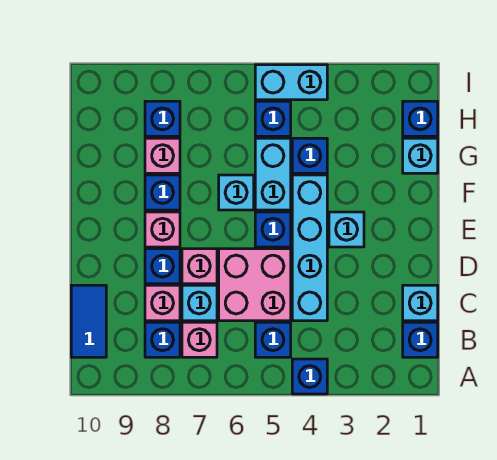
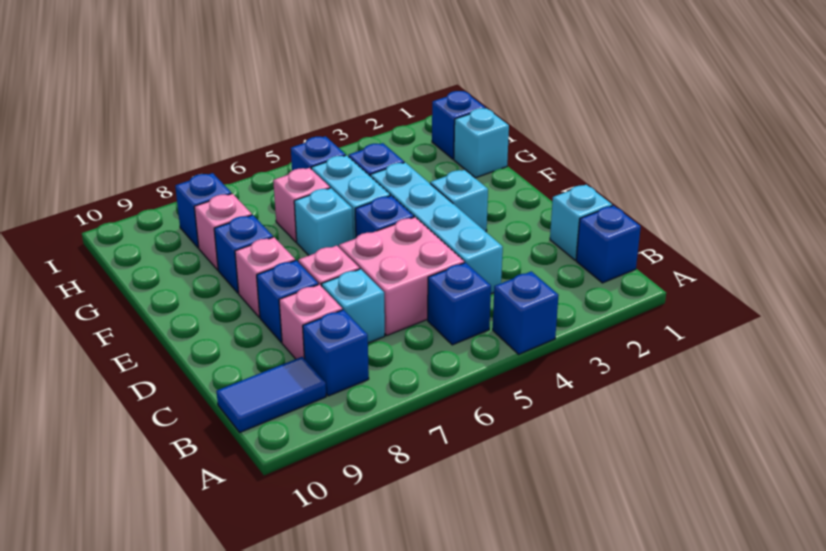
pink 1x1 brick [182,322,217,357] -> pink 1x1 brick moved to [273,168,330,242]
blue 1x2 tile [71,285,106,357] -> blue 1x2 tile turned to [216,357,326,432]
cyan 1x2 brick [255,65,327,100] -> none

